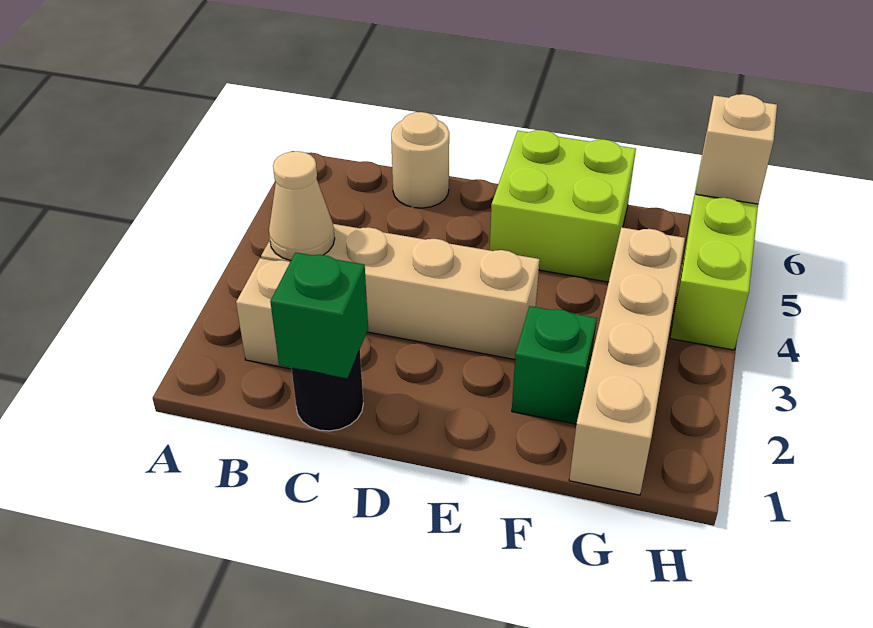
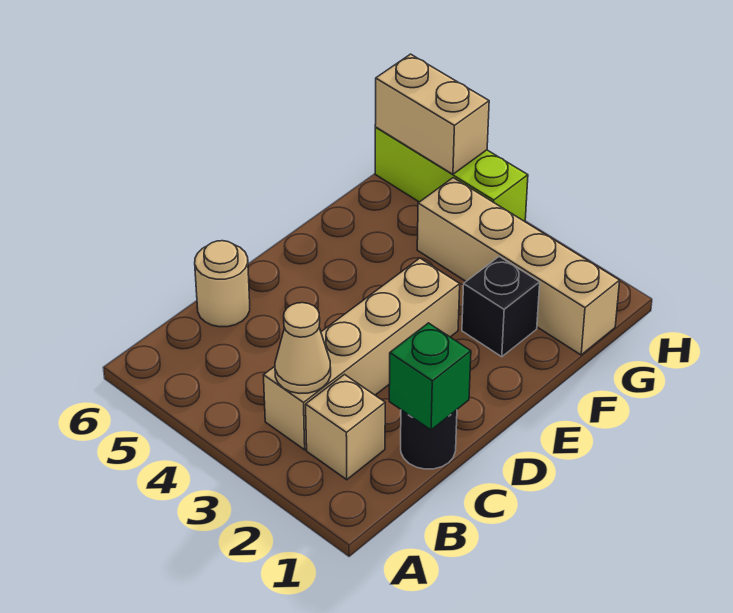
lime 2x2 brick [490,130,636,282] -> none
green 1x1 brick [512,306,597,424] -> black 1x1 brick [462,257,540,357]
tan 1x1 brick [696,94,777,204] -> tan 1x2 brick [375,54,489,174]

